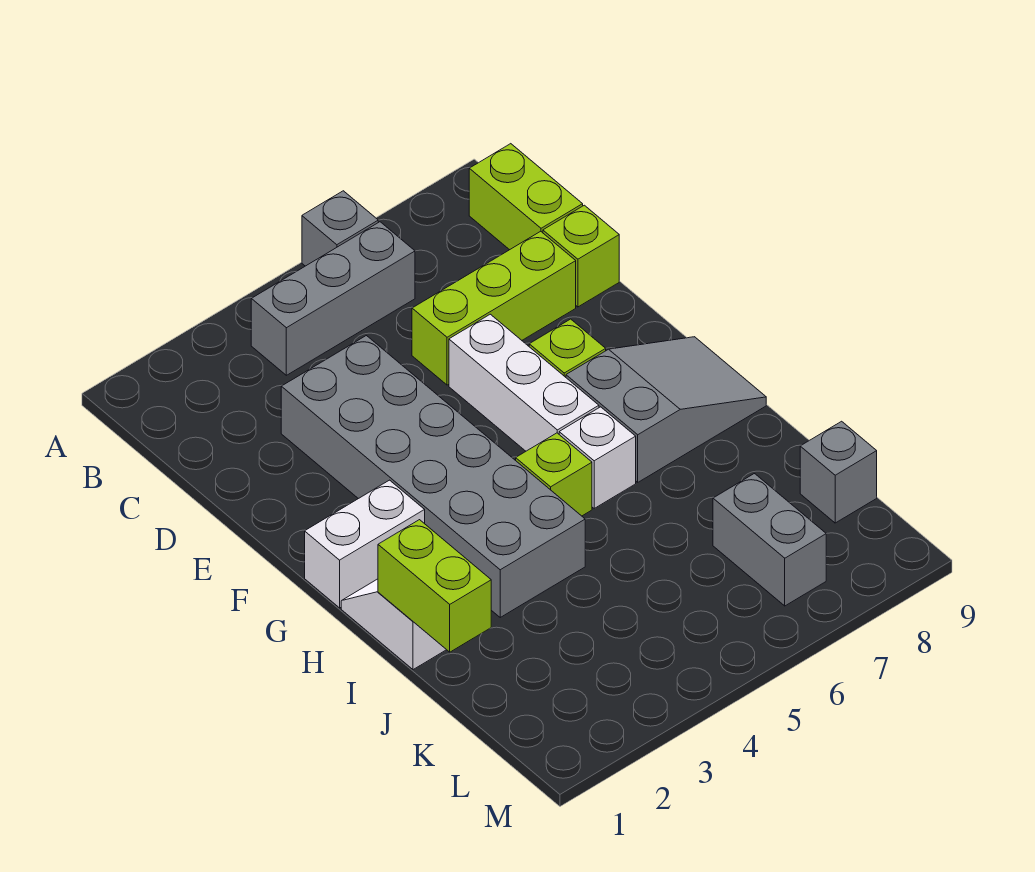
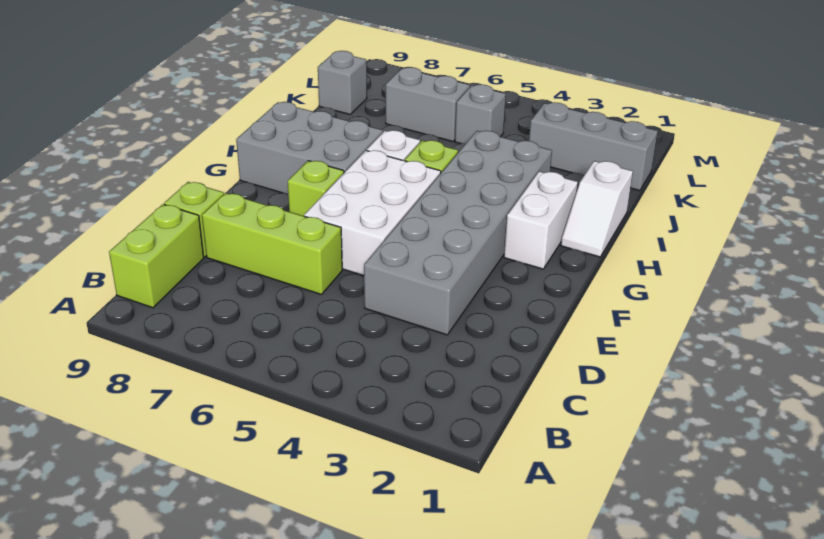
grey 1x1 brick [302,191,378,266] -> grey 1x1 brick moved to [455,84,506,144]
grey 1x3 brick [251,222,415,375] -> grey 1x3 brick moved to [529,102,658,190]
white 1x3 brick [449,314,599,451] -> white 2x3 brick [304,150,441,276]
white 1x2 brick [305,480,425,608] -> white 1x2 brick turned to [504,171,578,269]
grey 2x3 slope [566,337,766,482] -> grey 2x3 brick [236,102,383,194]
lime 1x2 brick [378,520,491,652] -> none
grey 1x2 brick [713,474,826,606] -> grey 1x2 brick turned to [386,67,470,141]

